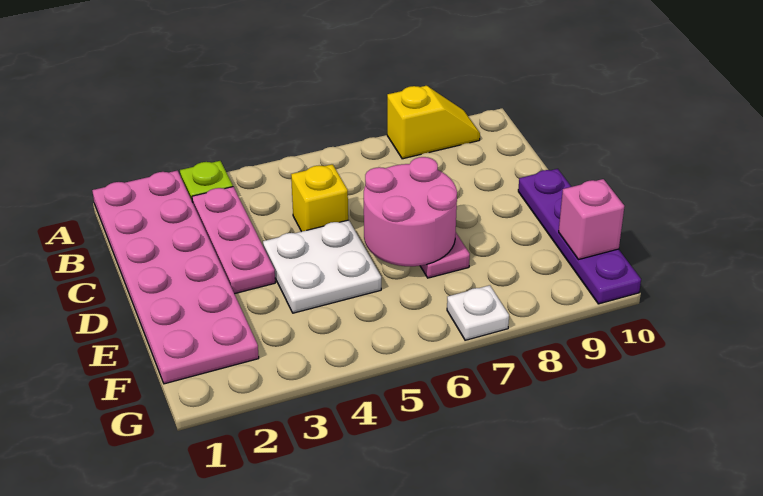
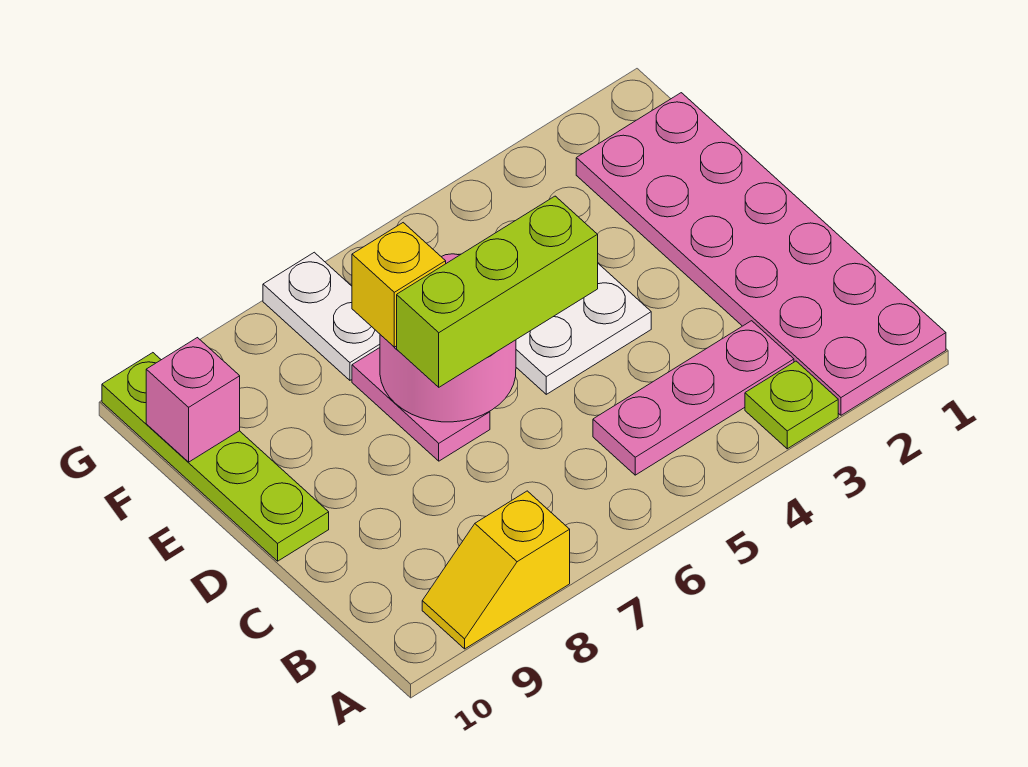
pink 1x3 plate [192,187,275,294] -> pink 1x3 plate turned to [593,321,794,475]
yellow 1x1 brick [291,164,348,232] -> yellow 1x1 brick moved to [352,223,446,347]
none -> lime 1x3 brick [397,196,598,387]
purple 1x4 plate [518,169,641,304] -> lime 1x4 plate [102,353,329,561]
white 1x1 plate [447,285,509,340] -> white 1x2 plate [263,252,380,380]

